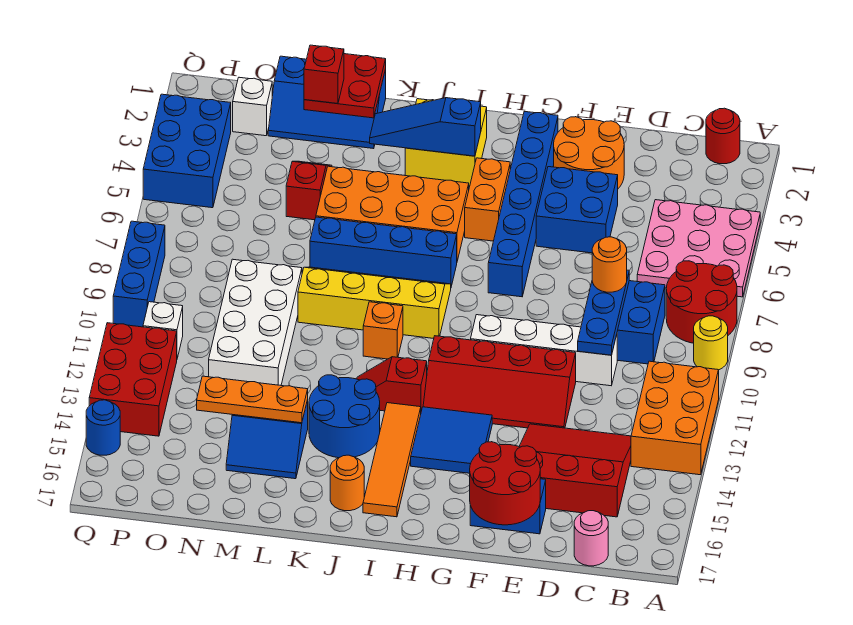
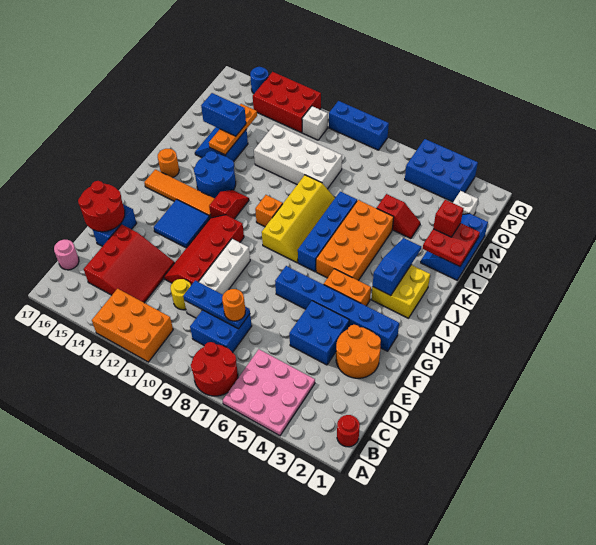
yellow 1x1 round brick [694,316,728,370] -> yellow 1x1 round brick moved to [170,279,191,310]
none -> blue 1x2 brick [201,93,246,136]

